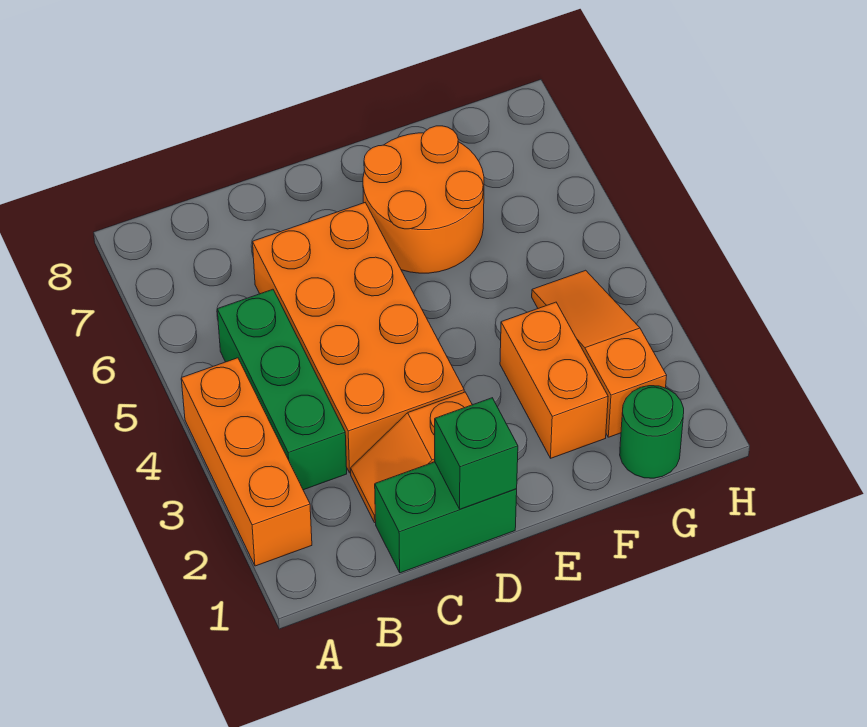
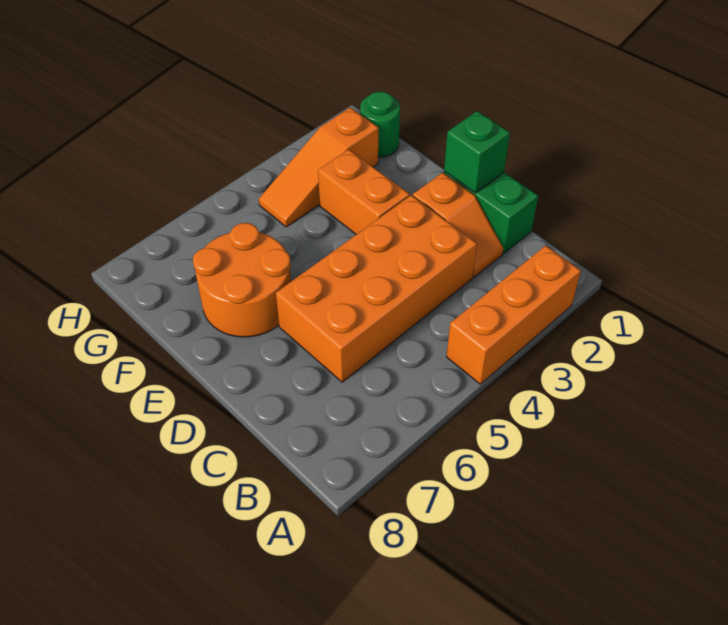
green 1x3 brick [217,289,347,490] -> none
orange 1x2 brick [500,302,608,458] -> orange 1x2 brick turned to [318,149,410,234]

